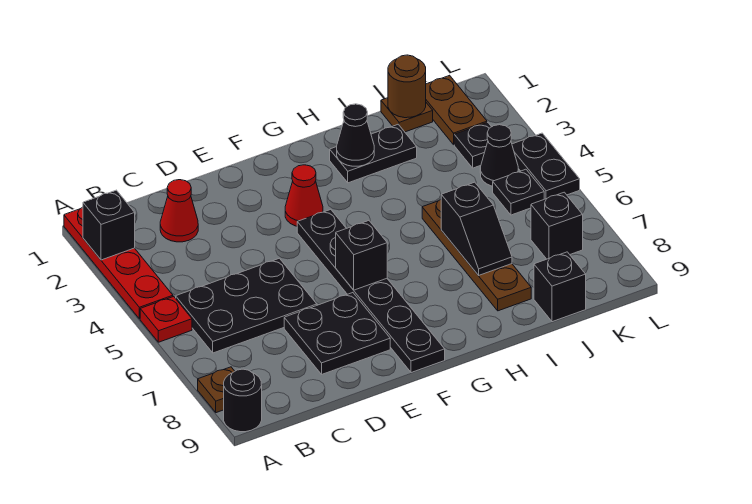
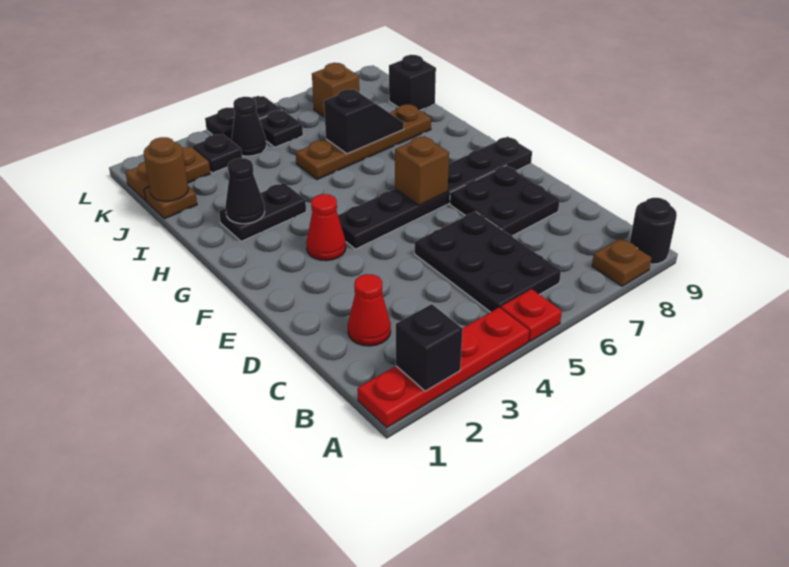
black 1x1 brick [336,221,387,290] -> brown 1x1 brick [395,136,449,205]
black 1x2 plate [330,124,417,183] -> black 1x2 plate turned to [219,183,306,241]
black 1x1 brick [531,192,583,259] -> brown 1x1 brick [312,63,359,117]

